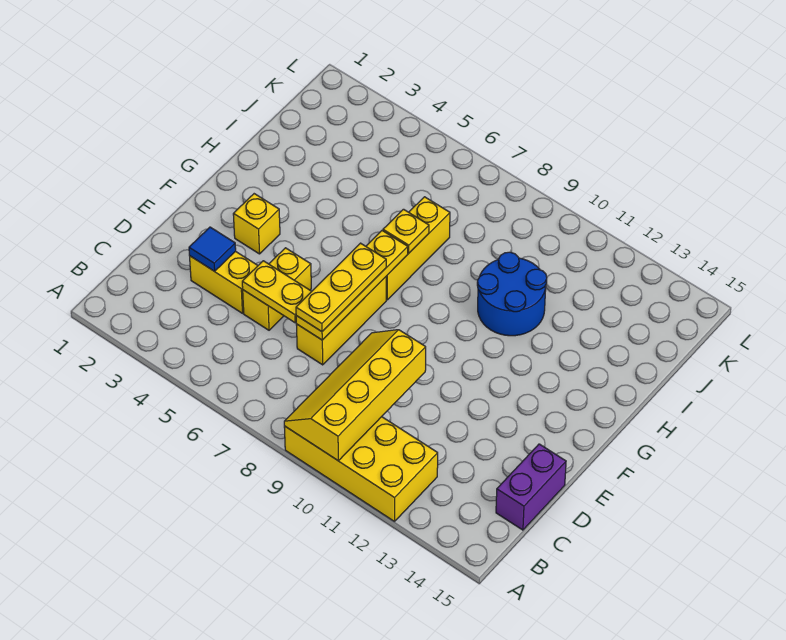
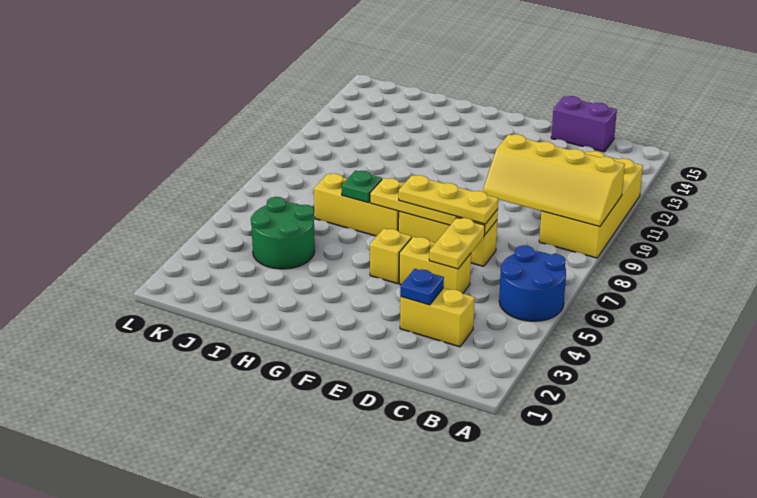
yellow 1x2 brick [190,251,258,313] -> yellow 1x2 brick turned to [400,288,475,347]
blue 1x1 tile [189,227,236,271] -> blue 1x1 plate [400,269,444,305]
yellow 1x1 brick [233,194,280,254] -> yellow 1x1 brick moved to [370,228,412,284]
yellow 1x1 plate [383,209,429,253] -> green 1x1 plate [342,171,382,203]
blue 2x2 round brick [477,252,547,336] -> blue 2x2 round brick moved to [499,245,566,321]
none -> green 2x2 round brick [251,197,315,269]

